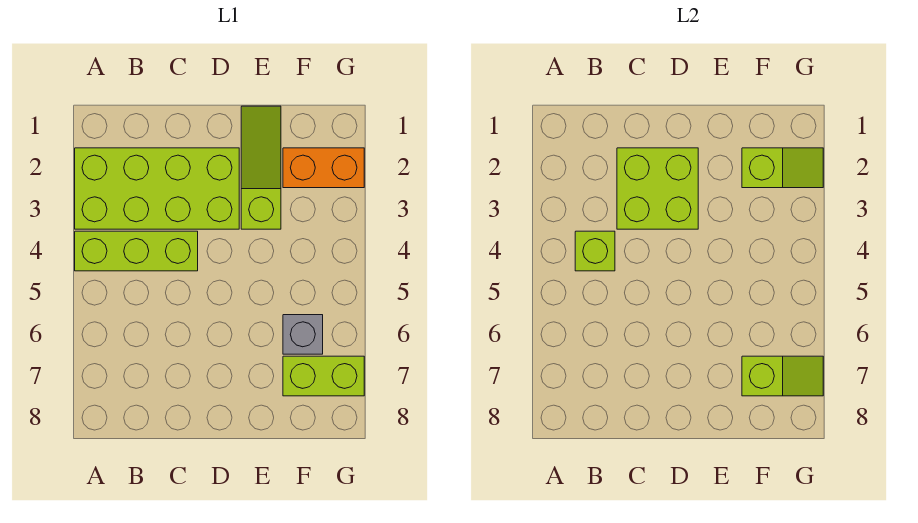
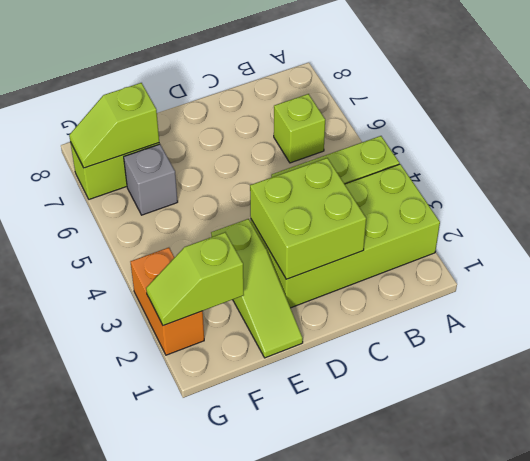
lime 1x1 brick [575,231,615,271] -> lime 1x1 brick moved to [274,94,325,163]
orange 1x2 brick [283,148,364,188] -> orange 1x2 brick turned to [130,248,204,355]

